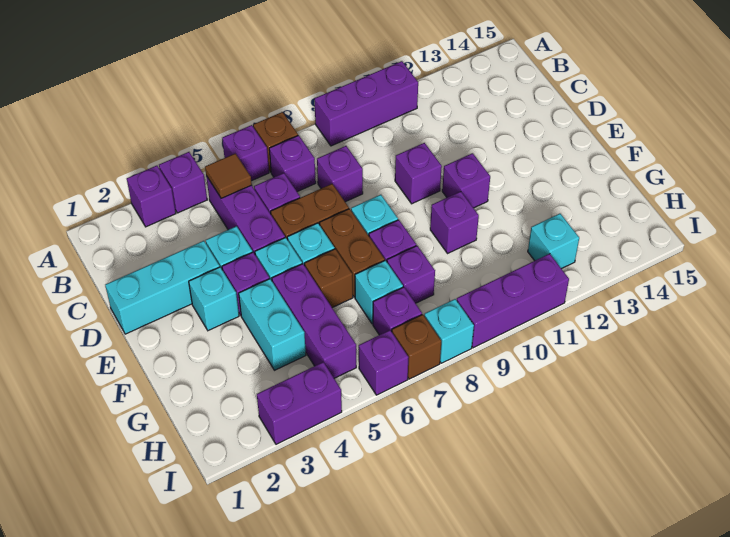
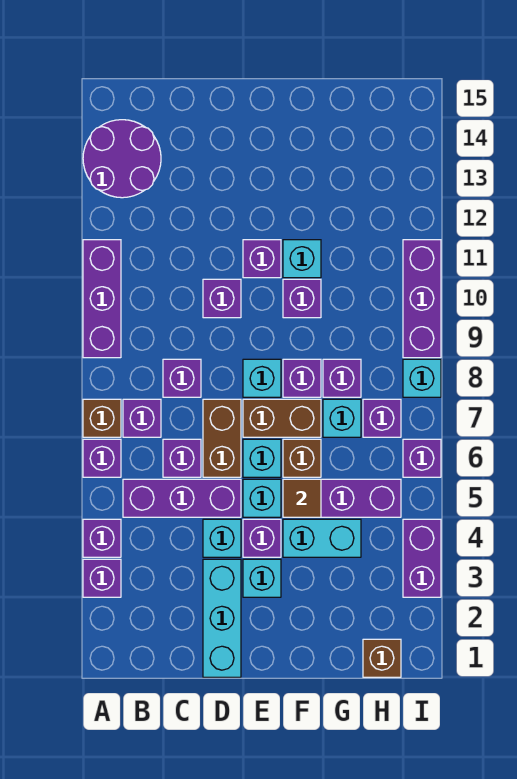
none -> purple 2x2 round brick [83,120,161,198]
brown 1x1 tile [205,154,252,198] -> brown 1x1 tile moved to [283,479,321,517]
cyan 1x1 brick [528,214,579,269] -> cyan 1x1 brick moved to [283,240,321,278]
brown 1x1 brick [392,315,441,379] -> brown 1x1 brick moved to [363,639,401,677]

